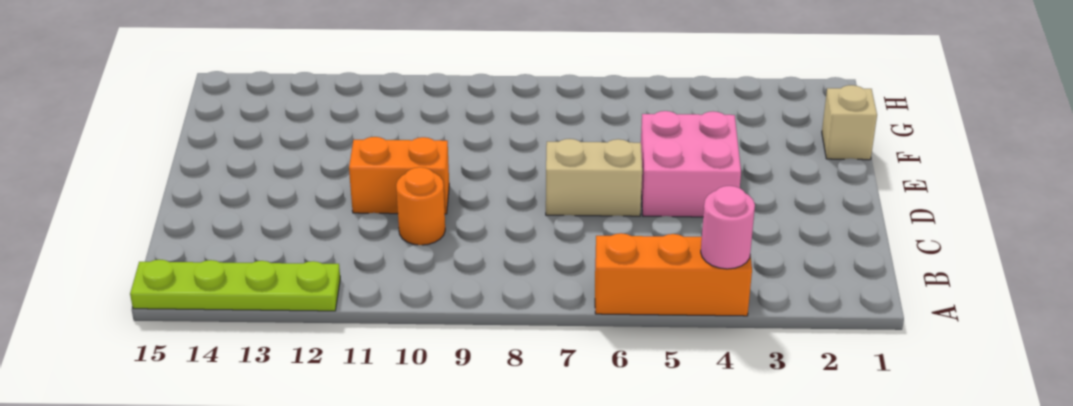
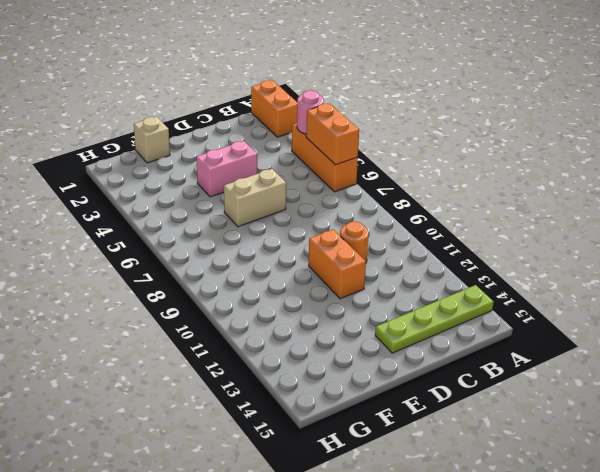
none -> orange 1x2 brick [251,80,297,137]
none -> orange 1x2 brick [306,103,359,165]
lime 1x4 plate [130,260,340,311] -> lime 1x4 plate turned to [375,285,494,353]
pink 2x2 brick [641,111,741,217] -> pink 1x2 brick [196,141,257,197]
tan 1x2 brick [546,139,642,216] -> tan 1x2 brick turned to [224,169,286,227]

